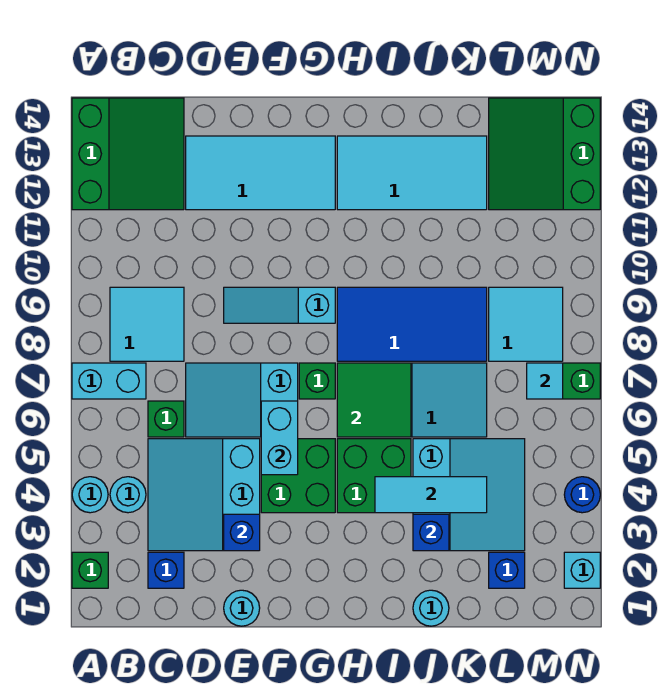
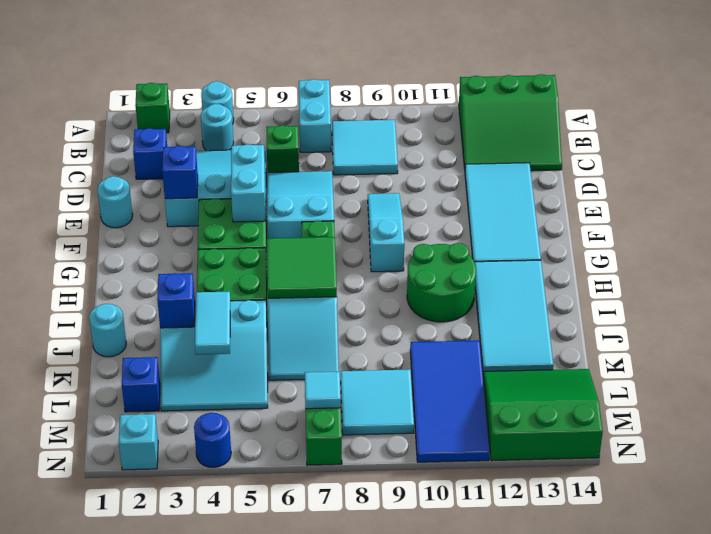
cyan 1x2 brick [261,401,298,475] -> cyan 1x2 brick turned to [231,144,265,222]
blue 2x4 tile [337,287,487,361] -> blue 2x4 tile moved to [410,340,490,462]
none -> green 2x2 round brick [407,243,476,322]
cyan 1x3 tile [375,477,487,513] -> cyan 1x2 tile [195,292,230,355]

